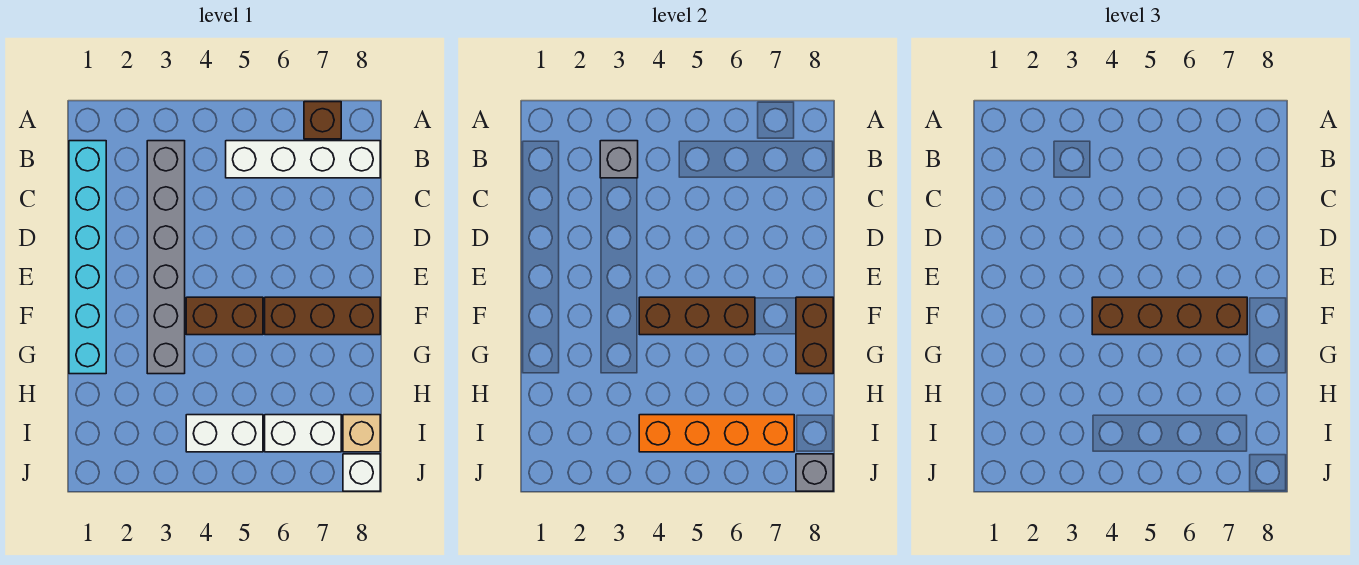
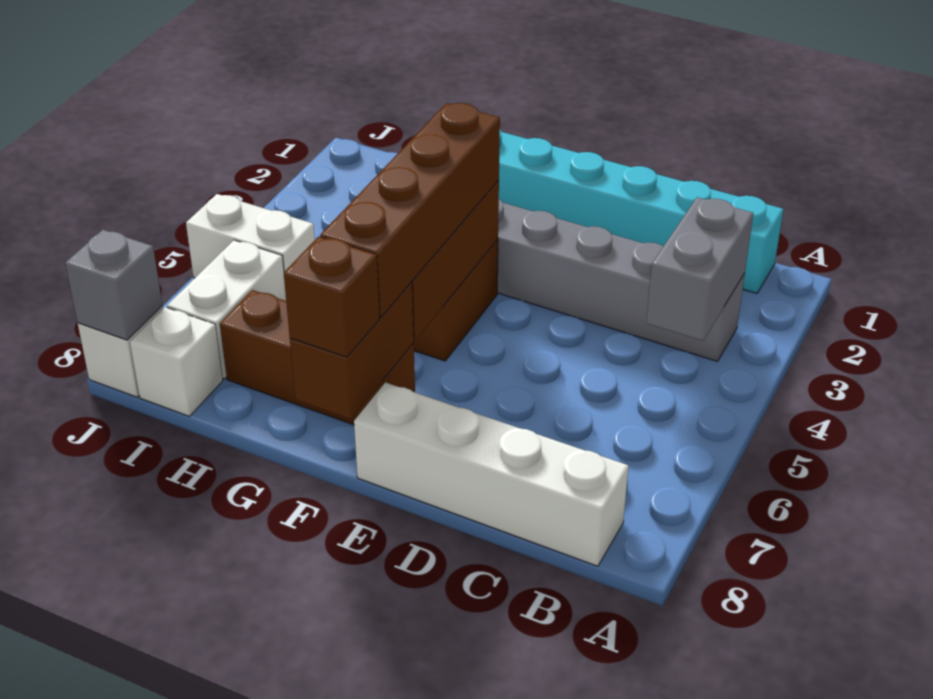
brown 1x1 brick [304,102,341,139] -> brown 1x1 brick moved to [284,236,380,357]
grey 1x1 brick [600,141,638,178] -> grey 1x2 brick [646,197,753,341]
white 1x4 brick [226,141,380,178] -> white 1x4 brick turned to [354,382,629,566]
brown 1x3 brick [265,297,380,335] -> brown 1x3 brick turned to [220,290,415,425]
brown 1x2 brick [796,297,833,374] -> brown 1x2 brick turned to [290,282,414,419]
white 1x2 brick [186,415,263,452] -> white 1x2 brick turned to [186,194,315,278]
orange 1x4 brick [639,415,794,452] -> none
tan 1x1 brick [343,415,380,452] -> white 1x1 brick [130,307,223,416]

